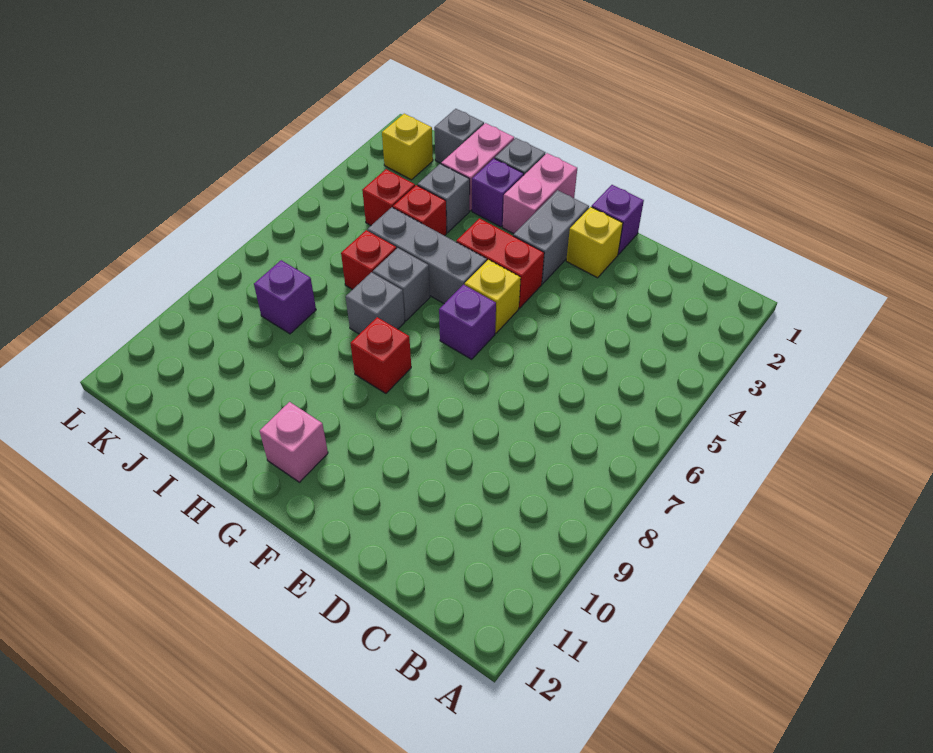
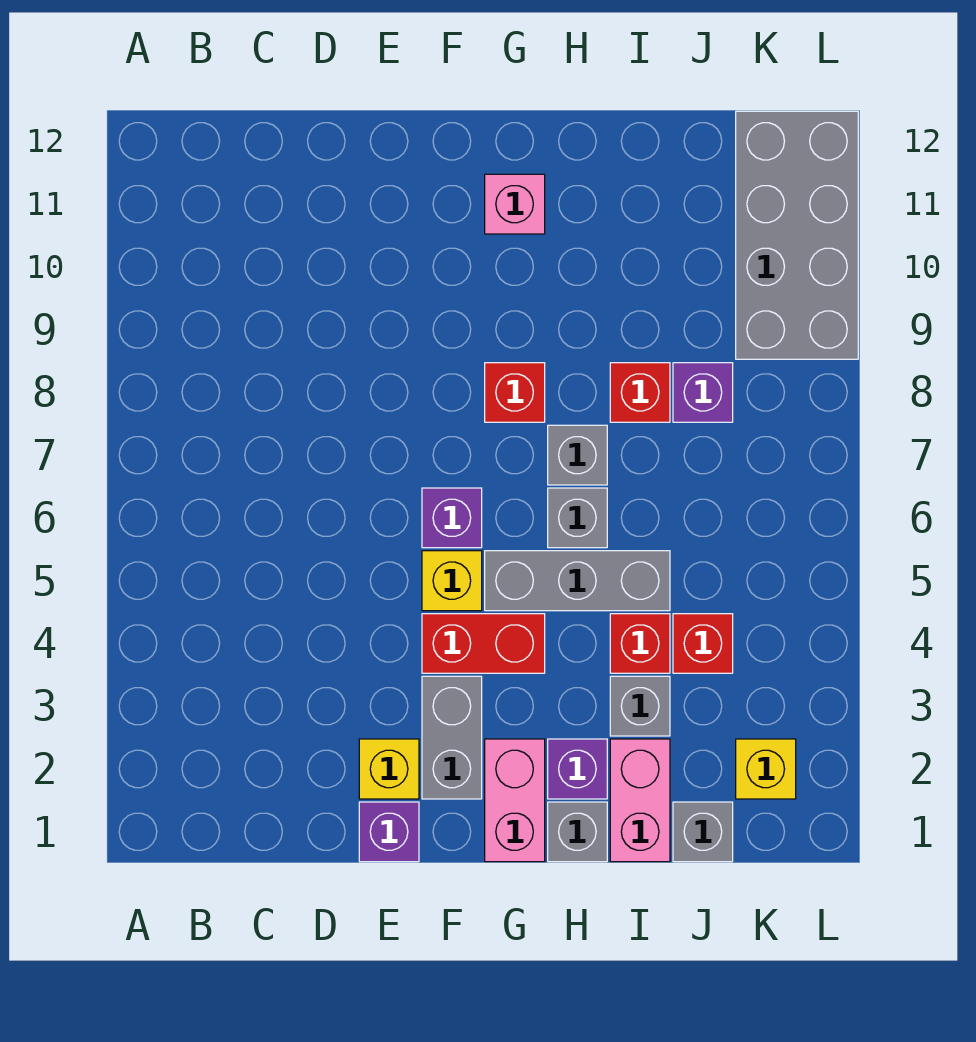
red 1x1 brick [341,230,396,290] -> red 1x1 brick moved to [610,363,670,422]
none -> grey 2x4 brick [736,111,858,359]

